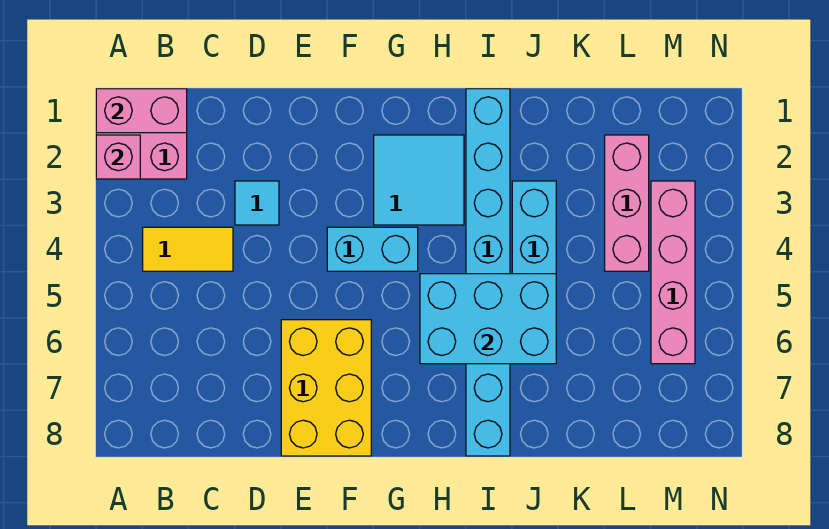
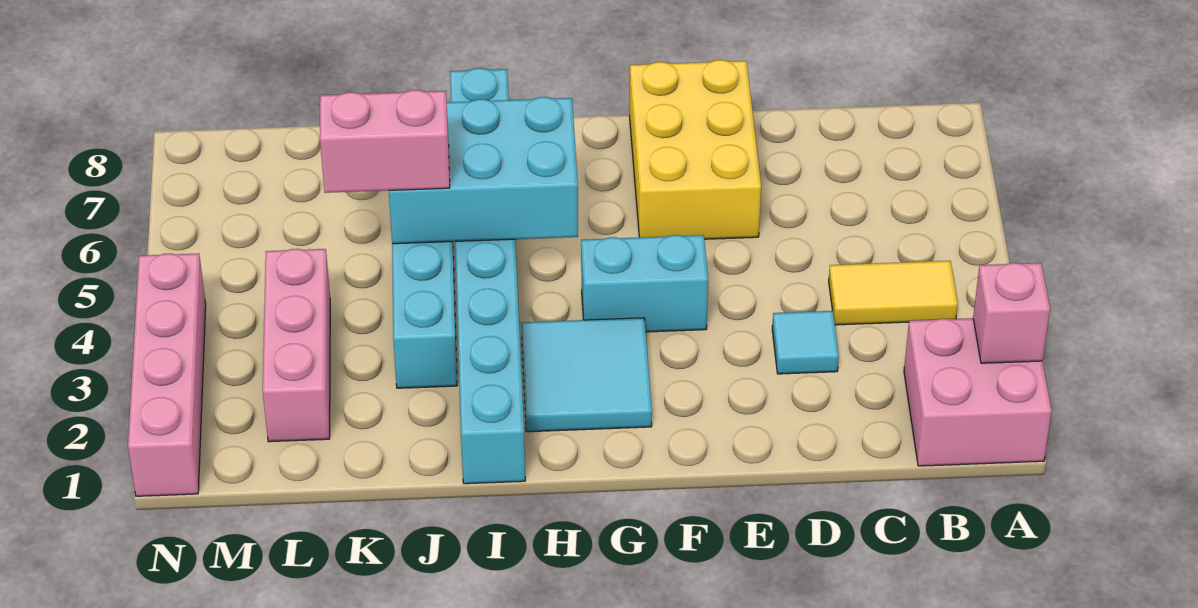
pink 1x2 brick [96,89,187,133] -> pink 1x2 brick moved to [320,90,450,193]
pink 1x4 brick [651,181,695,364] -> pink 1x4 brick moved to [128,253,206,496]

